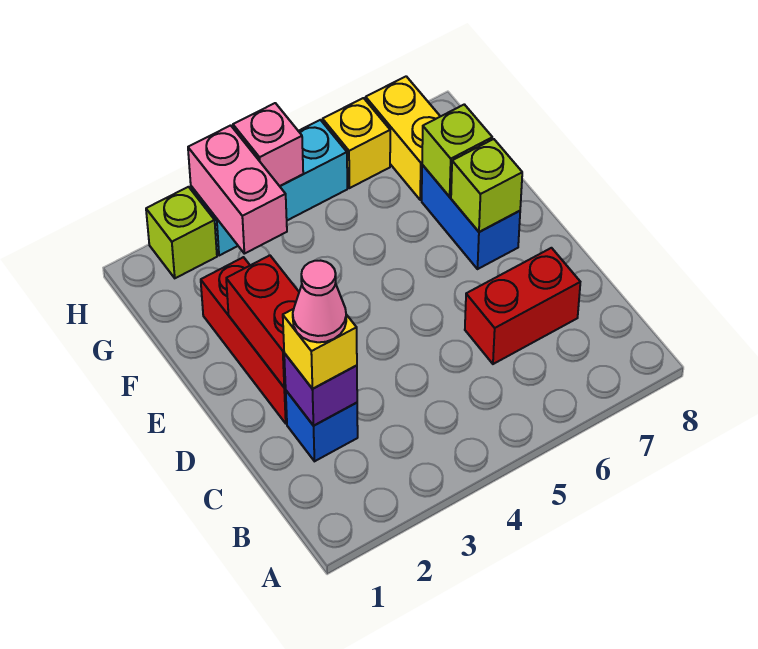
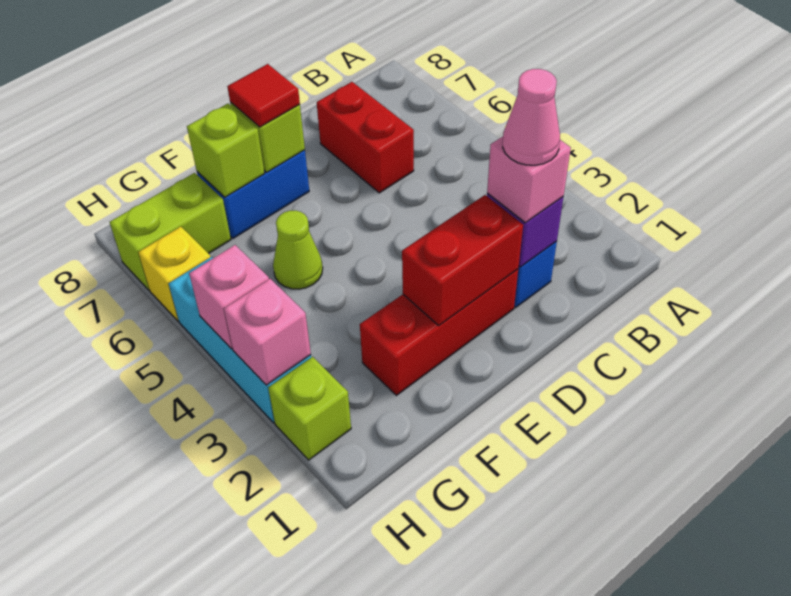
yellow 1x1 brick [283,309,357,389] -> pink 1x1 brick [487,137,571,223]
none -> red 1x1 tile [227,64,300,127]
none -> lime 1x1 cone [273,210,323,289]
pink 1x2 brick [188,125,287,254] -> pink 1x1 brick [224,279,311,385]
yellow 1x2 brick [366,76,440,200] -> lime 1x2 brick [110,173,231,290]

